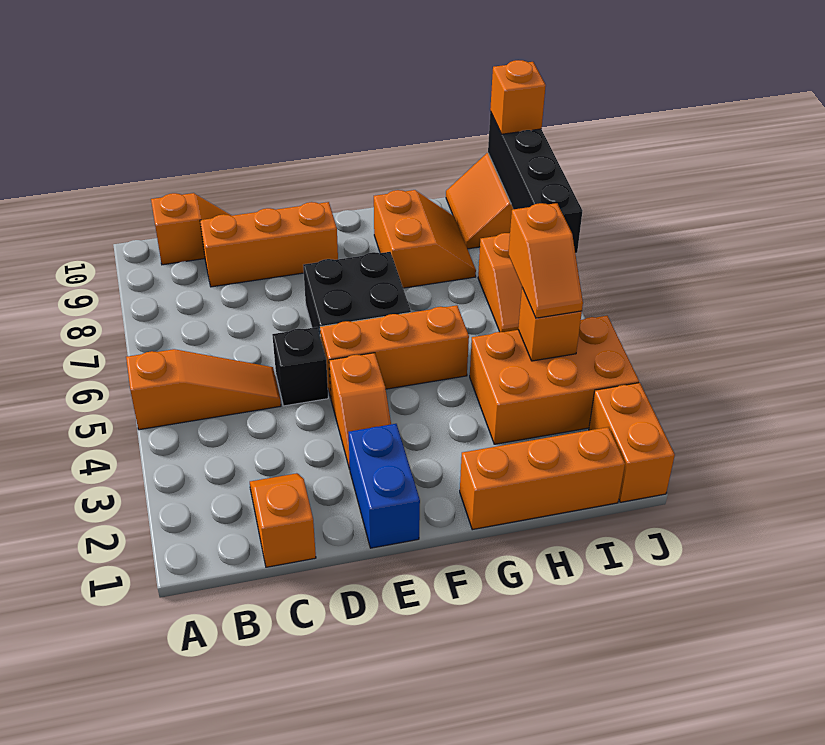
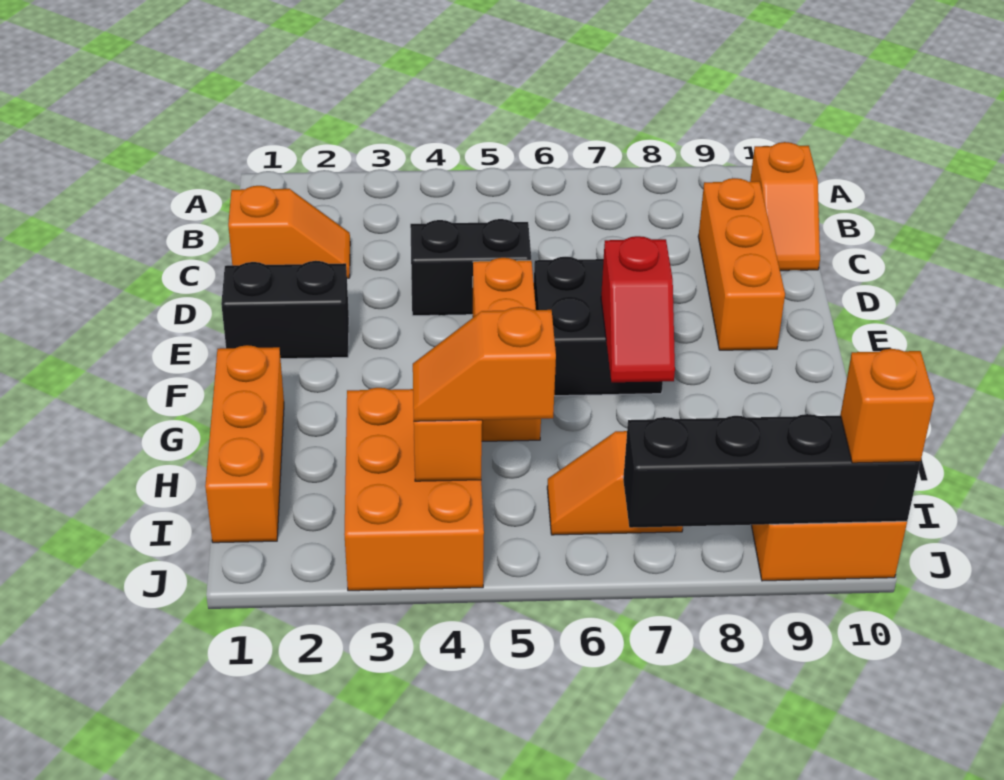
orange 1x3 slope [126,349,281,430] -> none
black 1x1 brick [272,327,328,406] -> black 1x2 brick [410,219,531,316]
blue 1x2 brick [349,424,420,548] -> black 1x2 brick [221,261,349,359]
orange 1x2 slope [329,353,391,469] -> none
none -> red 1x2 slope [601,236,675,382]
orange 2x2 slope [374,190,476,288] -> none
orange 1x2 brick [589,383,675,502] -> none

